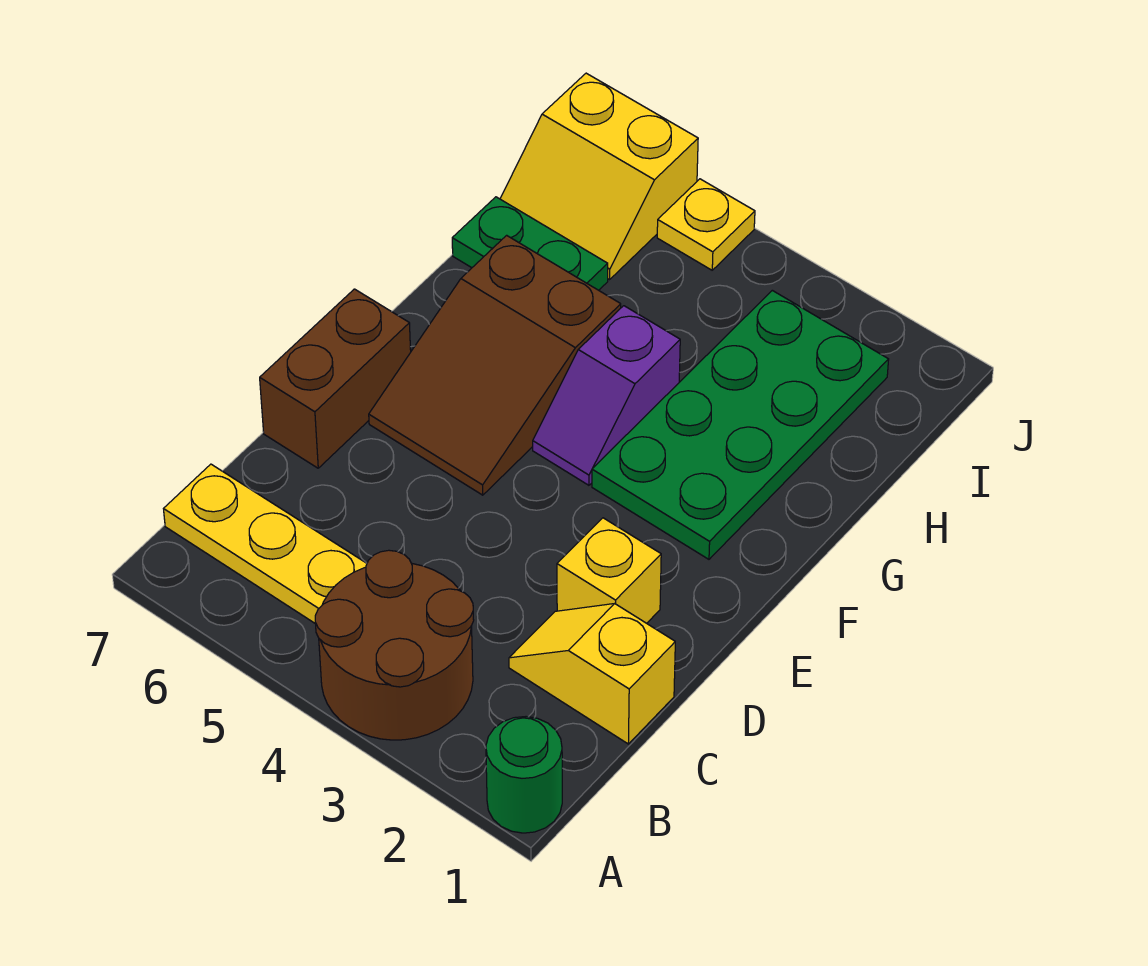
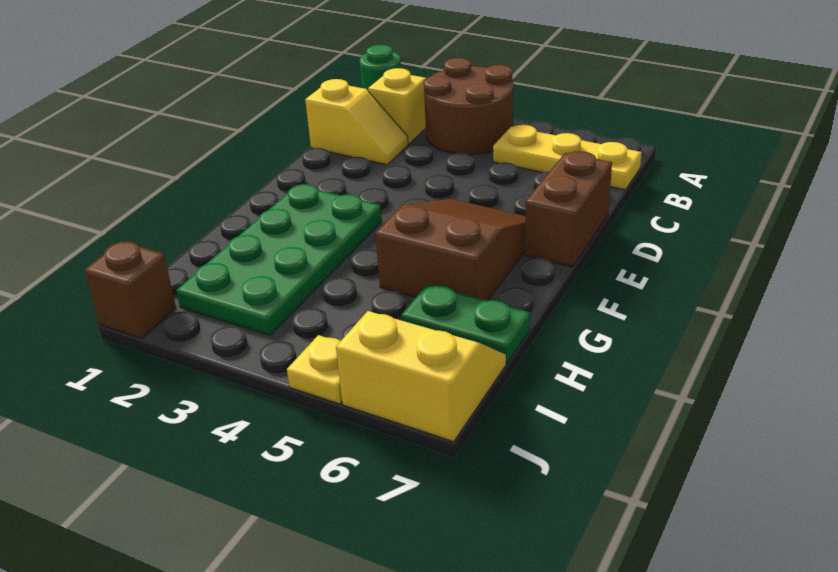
yellow 1x1 brick [557,518,661,623] -> yellow 1x1 brick moved to [368,68,426,144]
purple 1x2 slope [533,306,680,485] -> none
none -> brown 1x1 brick [84,241,176,339]

